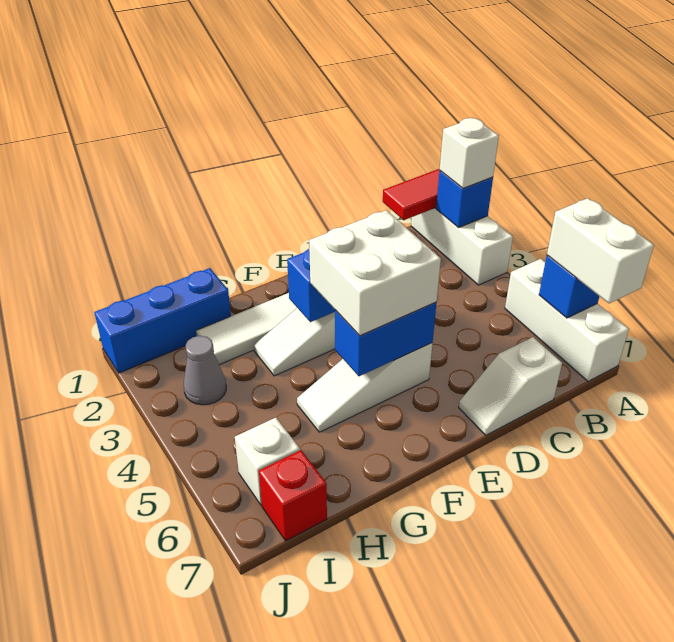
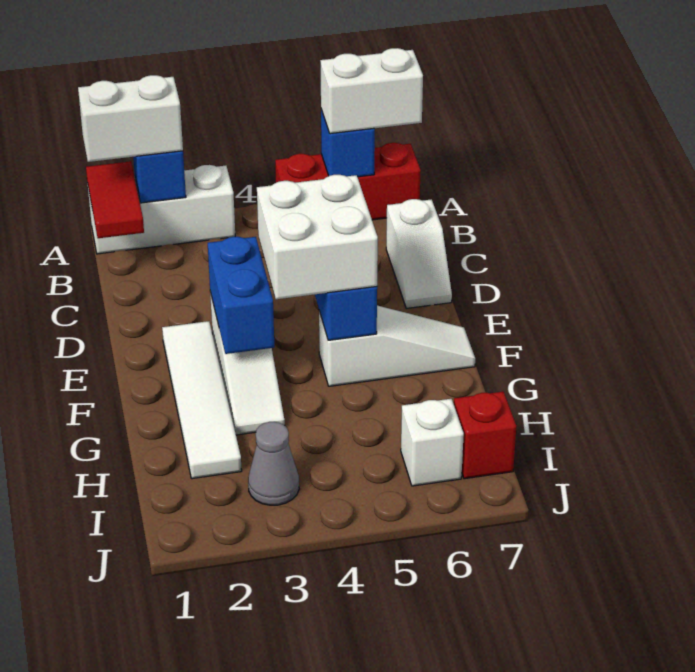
white 1x1 brick [440,118,499,189] -> white 1x2 brick [78,75,183,162]
white 1x3 brick [505,259,629,381] -> red 1x3 brick [275,143,421,220]
white 1x3 slope [297,343,432,432] -> white 1x3 slope turned to [319,306,475,386]
blue 1x3 brick [94,268,231,373] -> none

